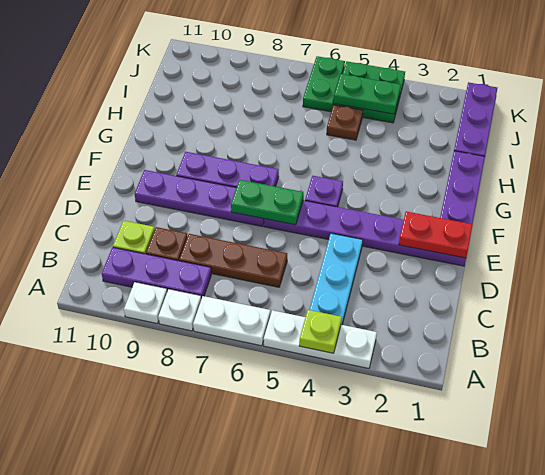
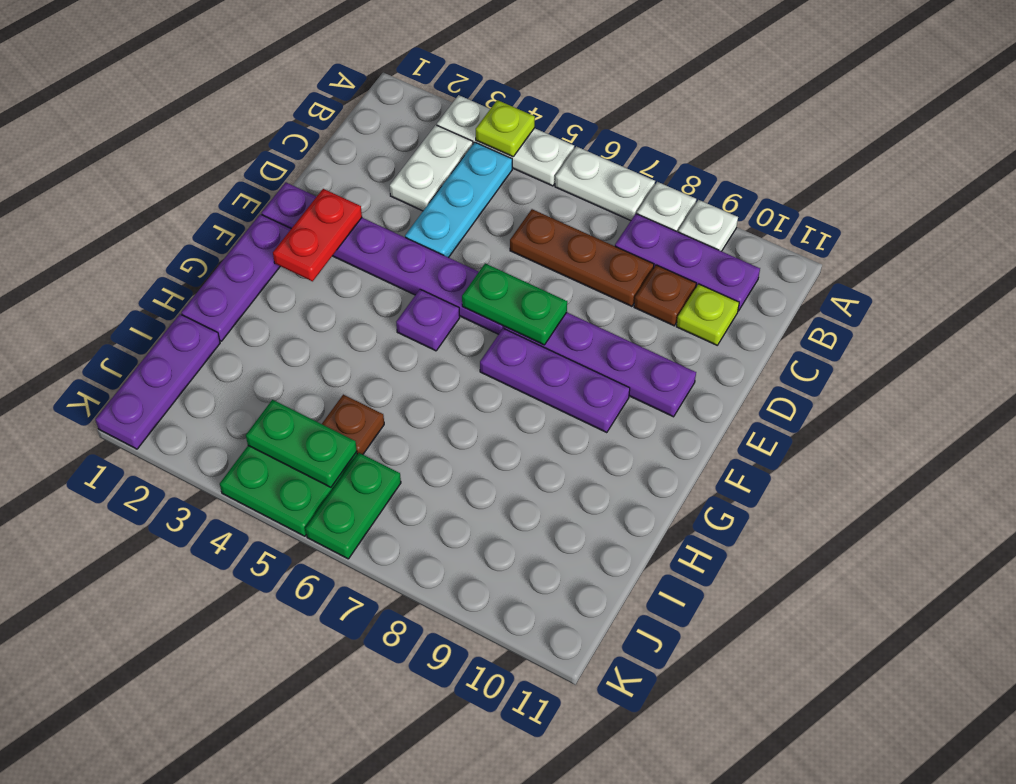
none -> white 1x2 plate [390,125,473,211]
red 1x2 plate [399,212,473,258] -> red 1x2 plate turned to [273,189,362,281]

